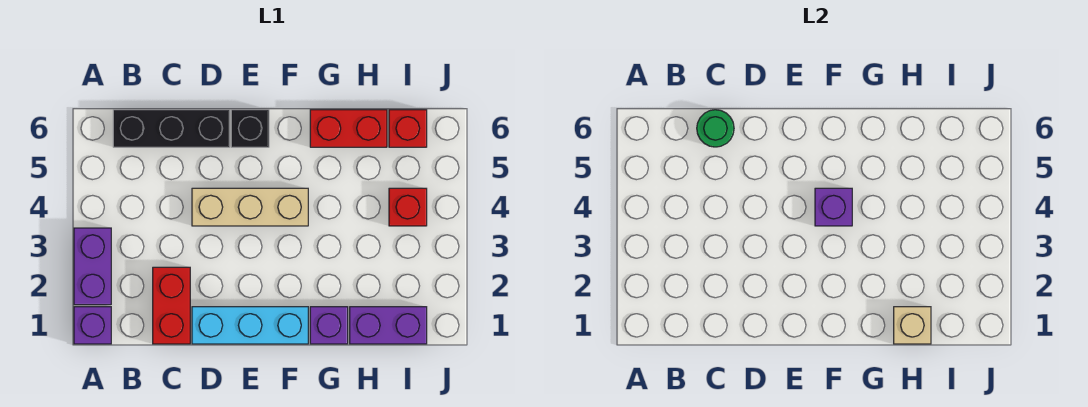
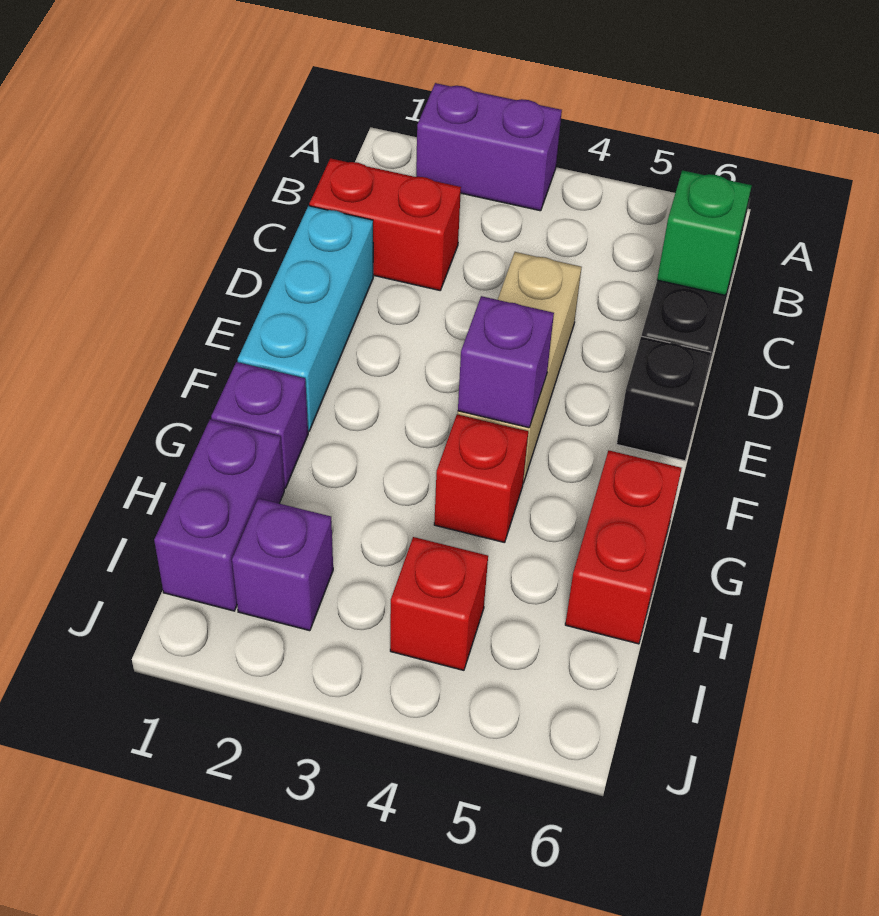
purple 1x1 brick [74,307,111,344] -> purple 1x1 brick moved to [232,498,333,631]
green 1x1 round brick [697,110,734,147] -> green 1x1 brick [657,170,752,295]
tan 1x1 brick [894,307,931,344] -> none
red 1x1 brick [389,110,427,147] -> red 1x1 brick moved to [434,414,528,543]

